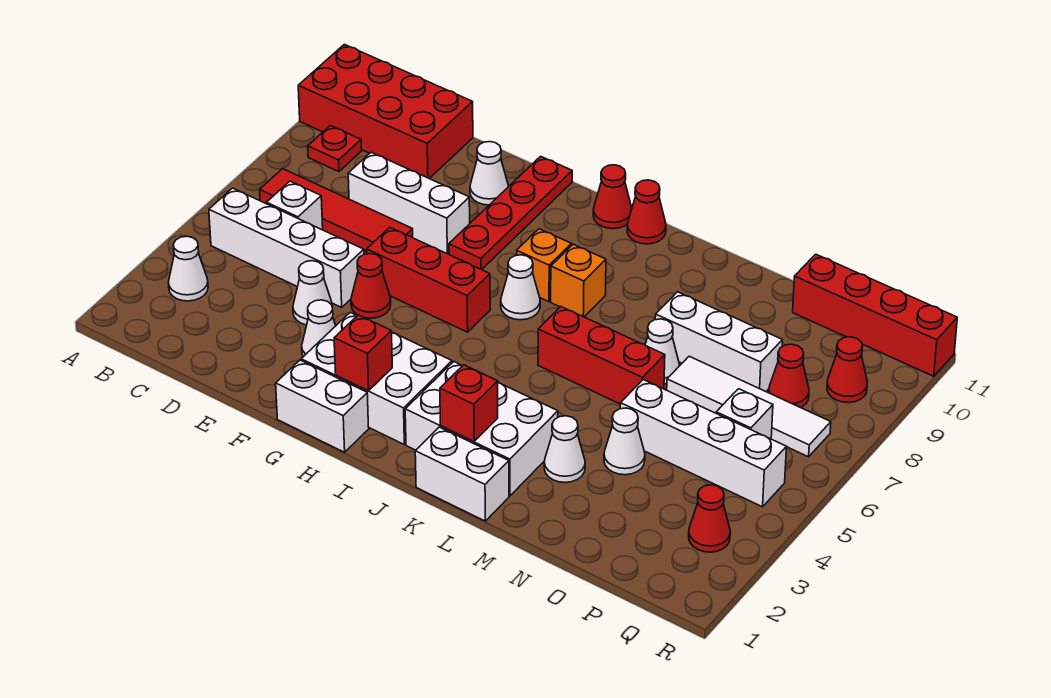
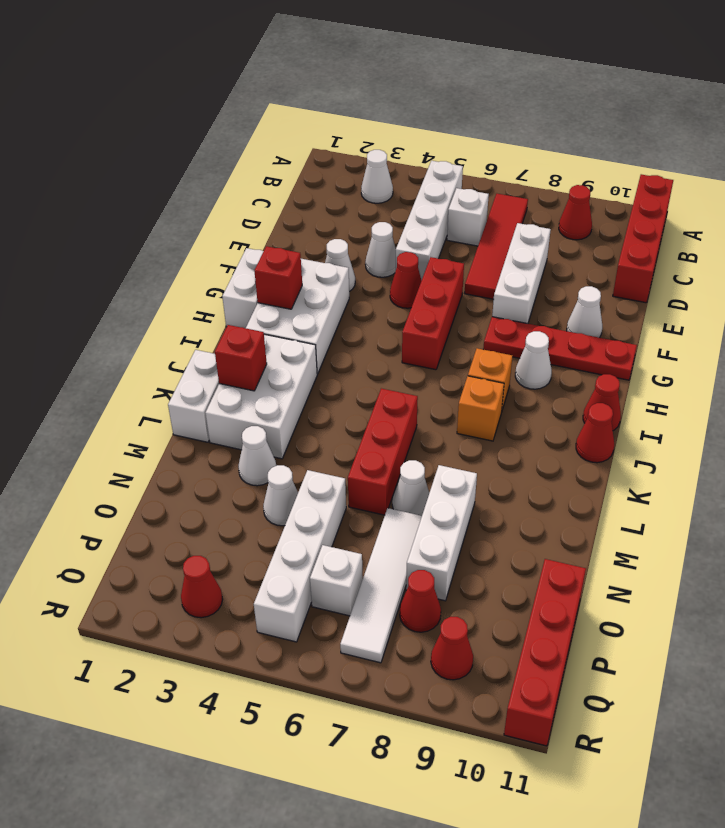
red 2x4 brick [298,44,473,179] -> red 1x4 brick [613,174,673,303]
red 1x1 plate [308,126,361,172] -> red 1x1 cone [559,185,592,240]
white 1x1 cone [501,255,540,320] -> white 1x1 cone moved to [515,331,552,389]

